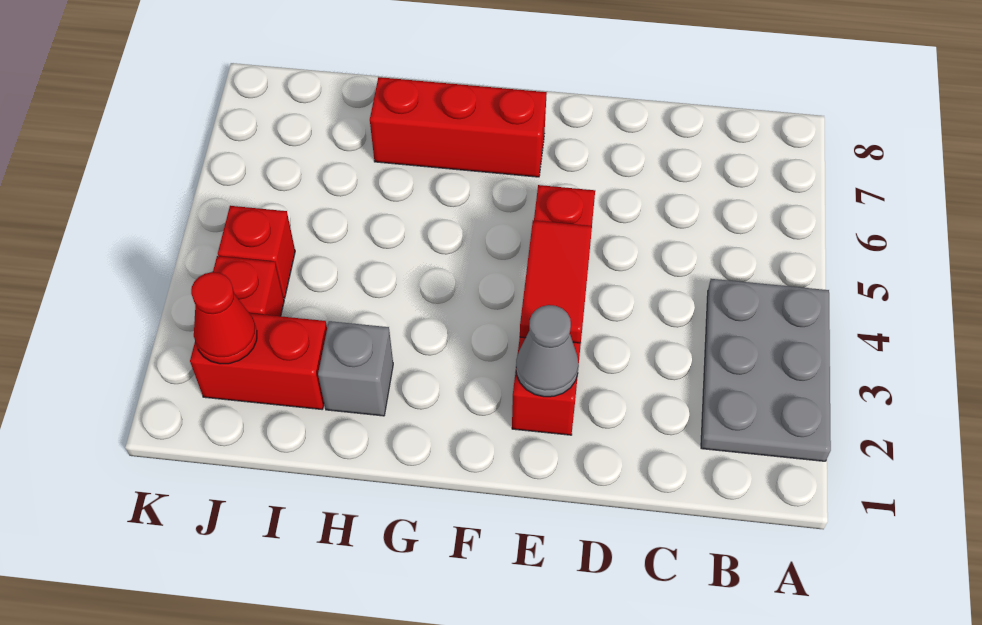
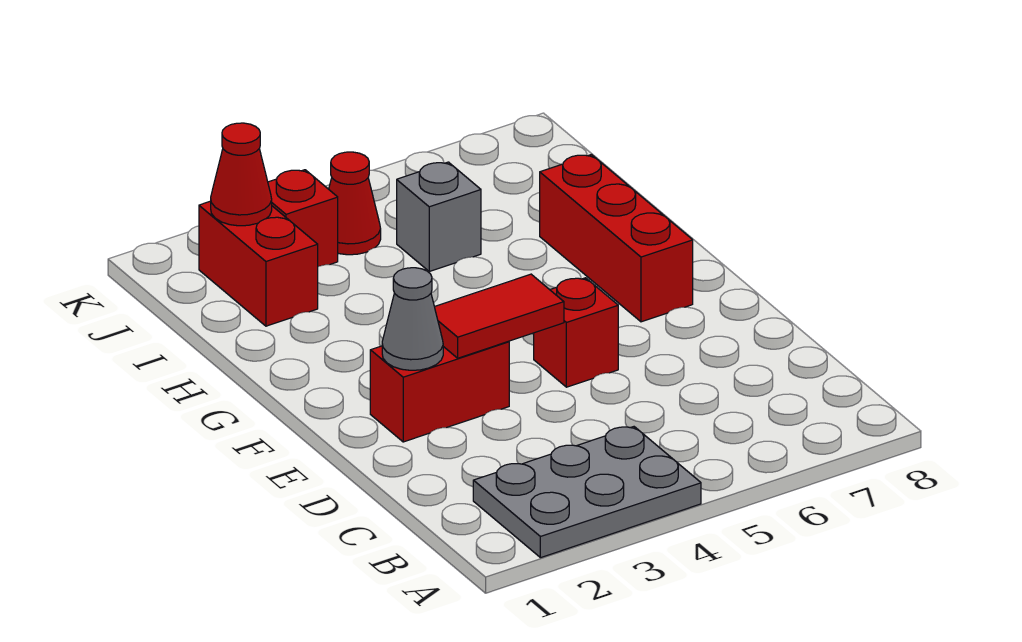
grey 1x1 brick [318,321,393,416] -> grey 1x1 brick moved to [397,162,481,271]
red 1x1 brick [218,206,295,298] -> red 1x1 cone [329,152,381,255]

